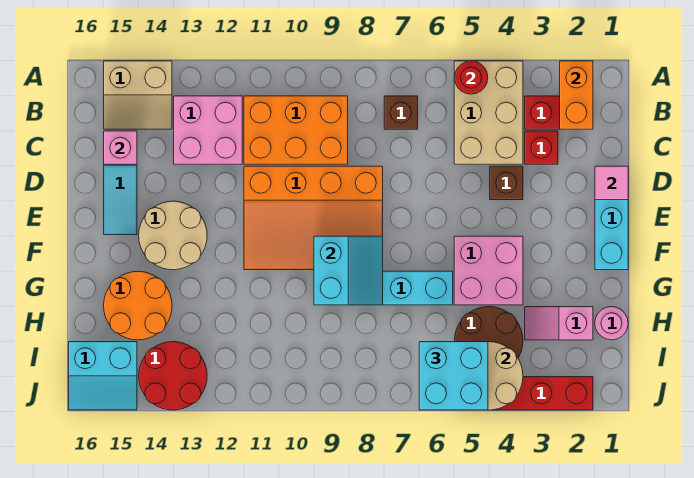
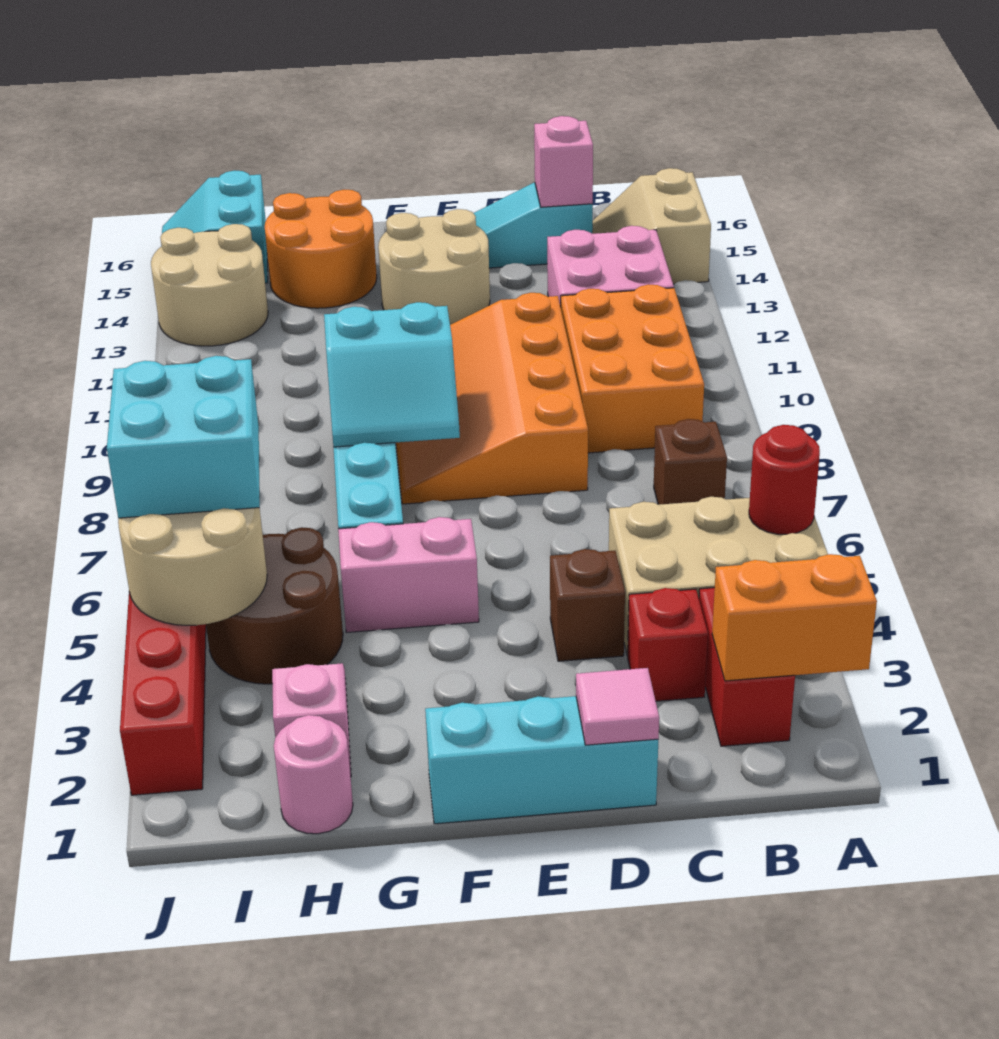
pink 2x2 brick [454,236,523,305] -> pink 1x2 brick [338,517,479,633]
red 2x2 round brick [139,342,207,410] -> tan 2x2 round brick [151,224,268,346]

